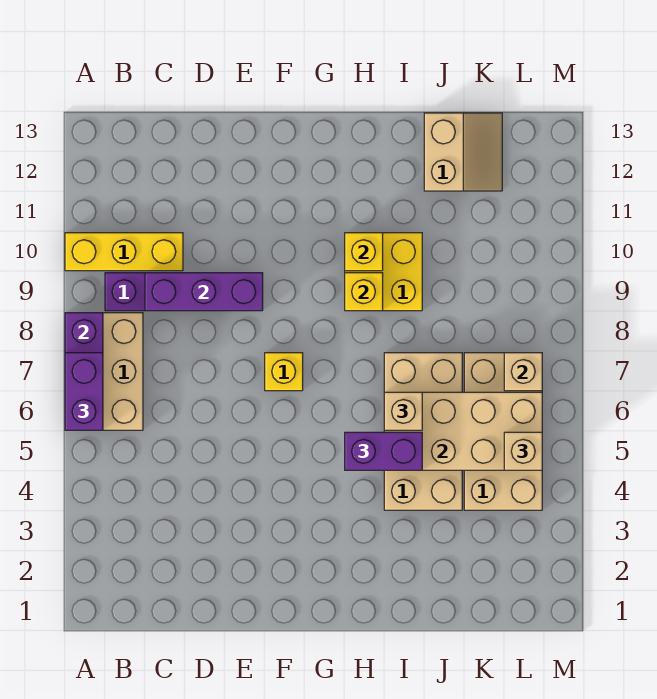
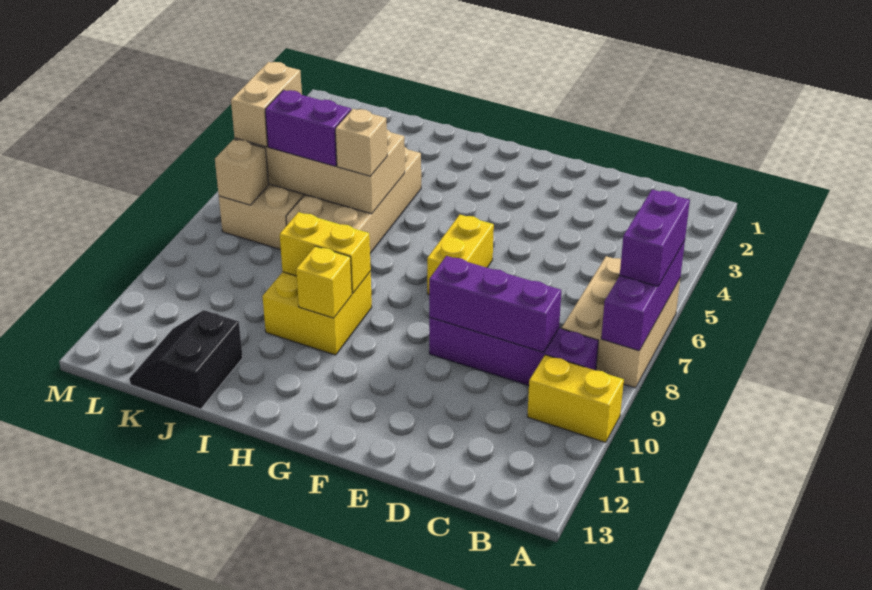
yellow 1x3 brick [65,233,183,271] -> yellow 1x2 brick [527,355,624,442]
yellow 1x1 brick [265,353,303,391] -> yellow 1x2 brick [427,215,494,295]
purple 1x2 brick [345,432,422,470] -> purple 1x2 brick moved to [265,90,351,166]
yellow 1x1 brick [345,273,383,311] -> yellow 1x2 brick [280,212,371,293]
tan 2x2 slope [424,113,502,191] -> black 2x2 slope [129,310,243,409]
tan 1x1 brick [504,432,542,470] -> tan 1x2 brick [231,62,302,147]

